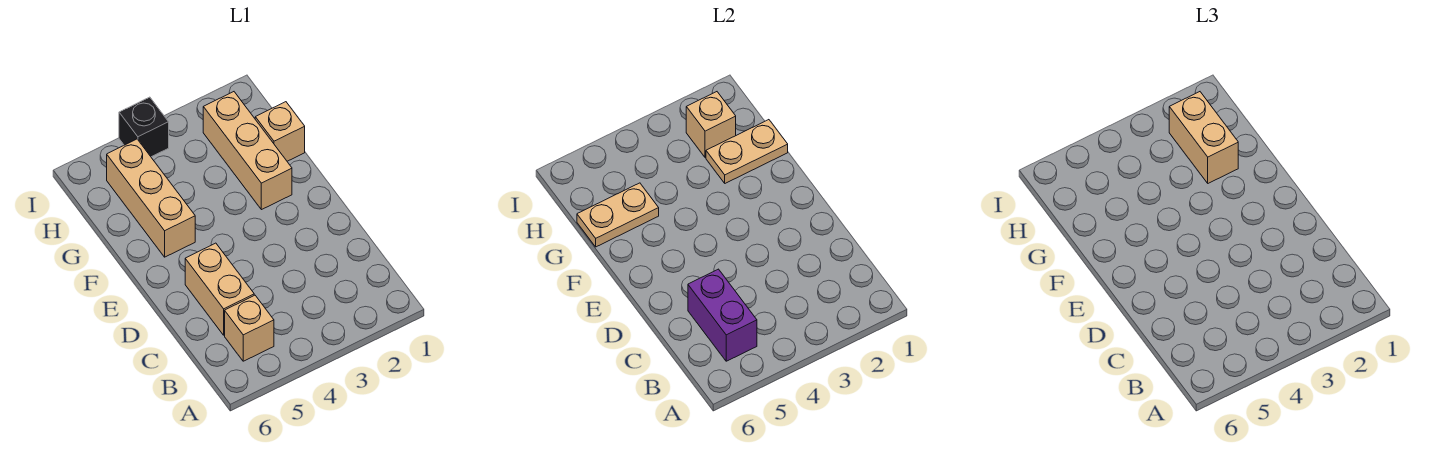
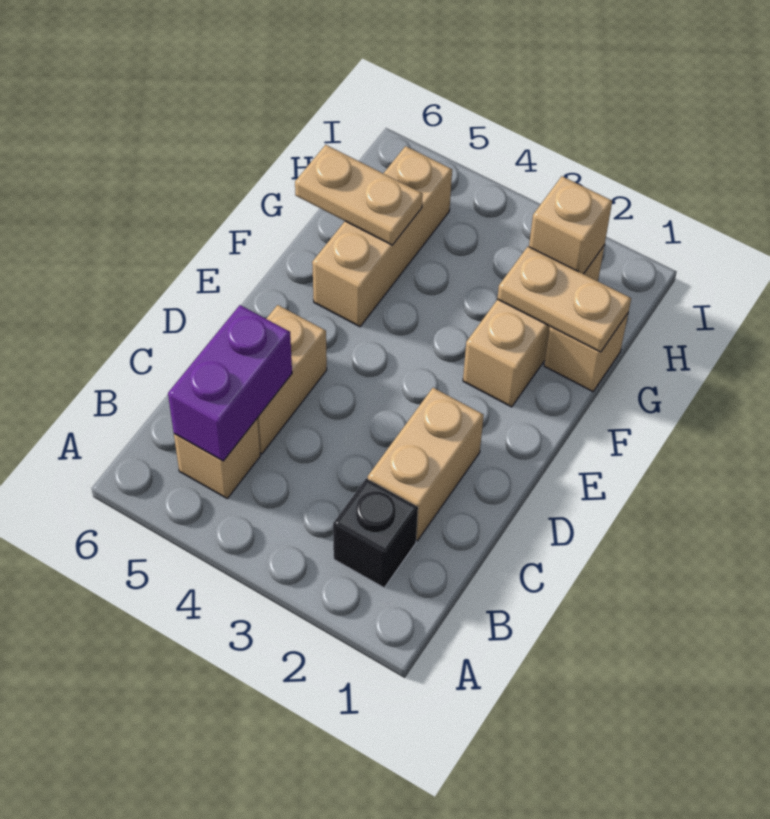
tan 1x2 brick [1169,92,1238,183] -> tan 1x2 brick moved to [368,388,484,541]
black 1x1 brick [119,97,169,157] -> black 1x1 brick moved to [333,478,418,588]

